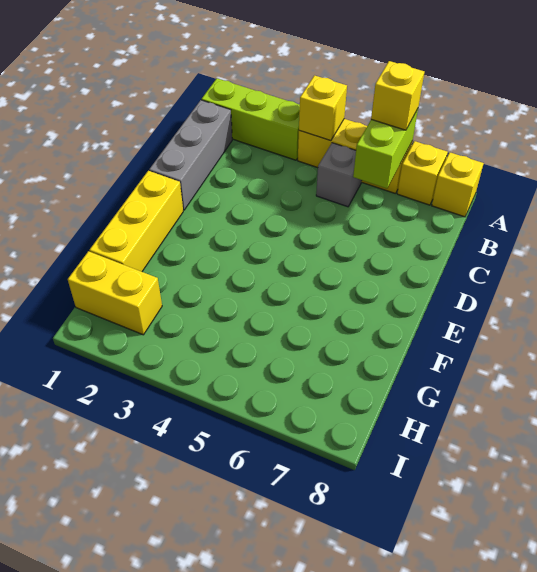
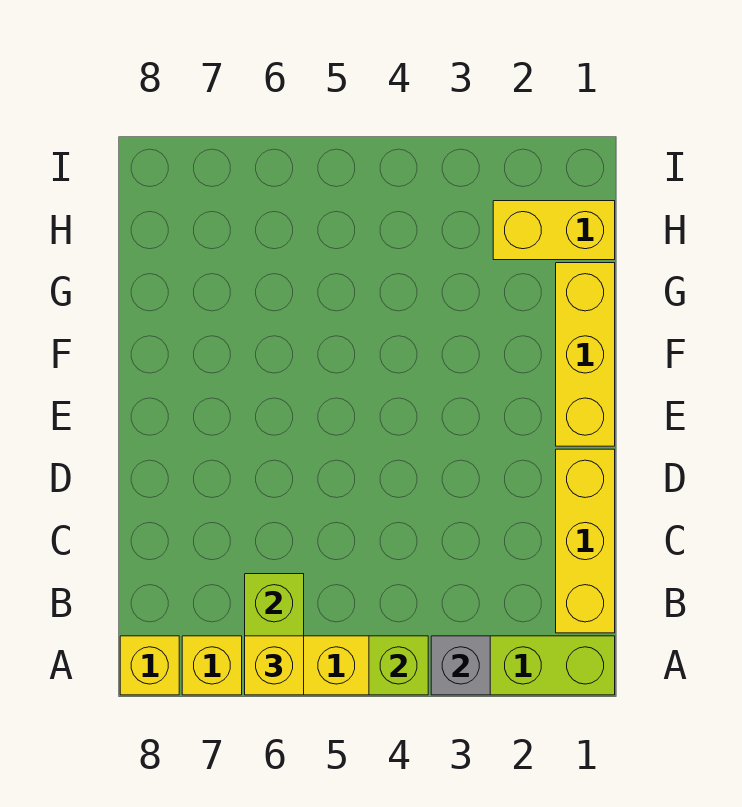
yellow 1x1 brick [299,75,347,141] -> lime 1x1 brick [369,636,428,695]
grey 1x3 brick [149,100,232,210] -> yellow 1x3 brick [556,449,615,633]
grey 1x1 brick [316,143,362,207] -> grey 1x1 brick moved to [431,636,490,695]

